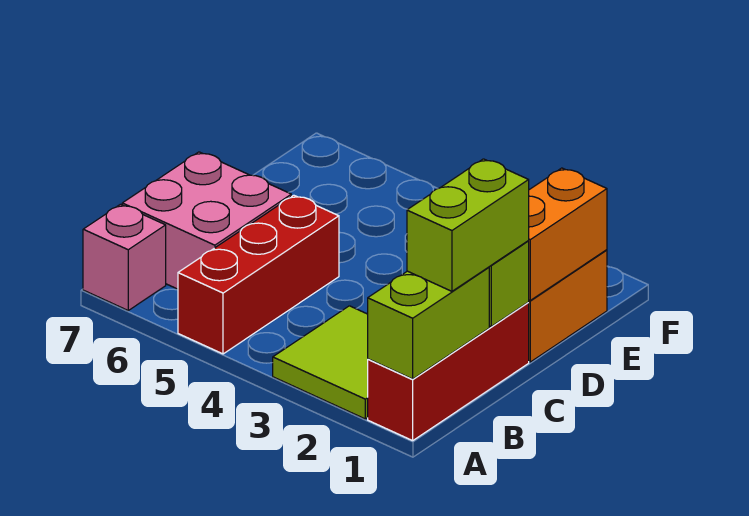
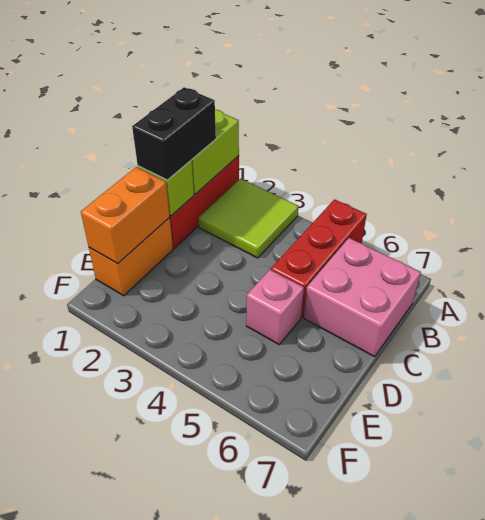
pink 1x1 brick [83,204,166,310] -> pink 1x1 brick moved to [246,270,304,344]
lime 1x2 brick [407,159,529,291] -> black 1x2 brick [132,87,216,180]

